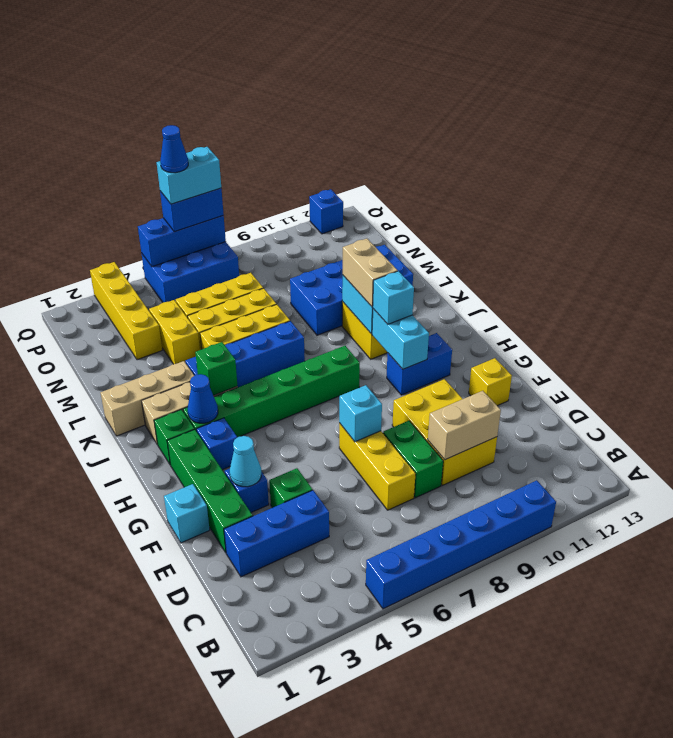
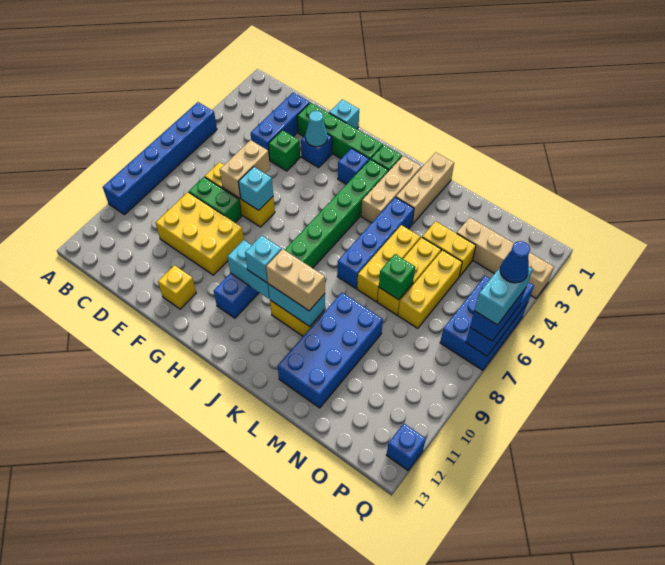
tan 1x2 brick [428,391,501,460] -> tan 1x2 brick moved to [220,140,270,198]
blue 1x1 cone [188,374,218,423] -> none
green 1x1 brick [195,342,237,396] -> green 1x1 brick moved to [379,254,415,300]
yellow 1x4 brick [90,262,162,360] -> tan 1x4 brick [457,217,554,298]

